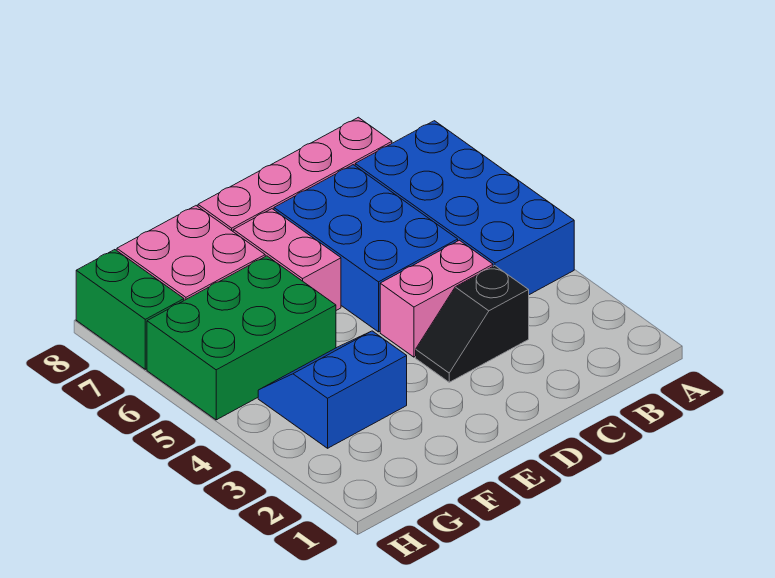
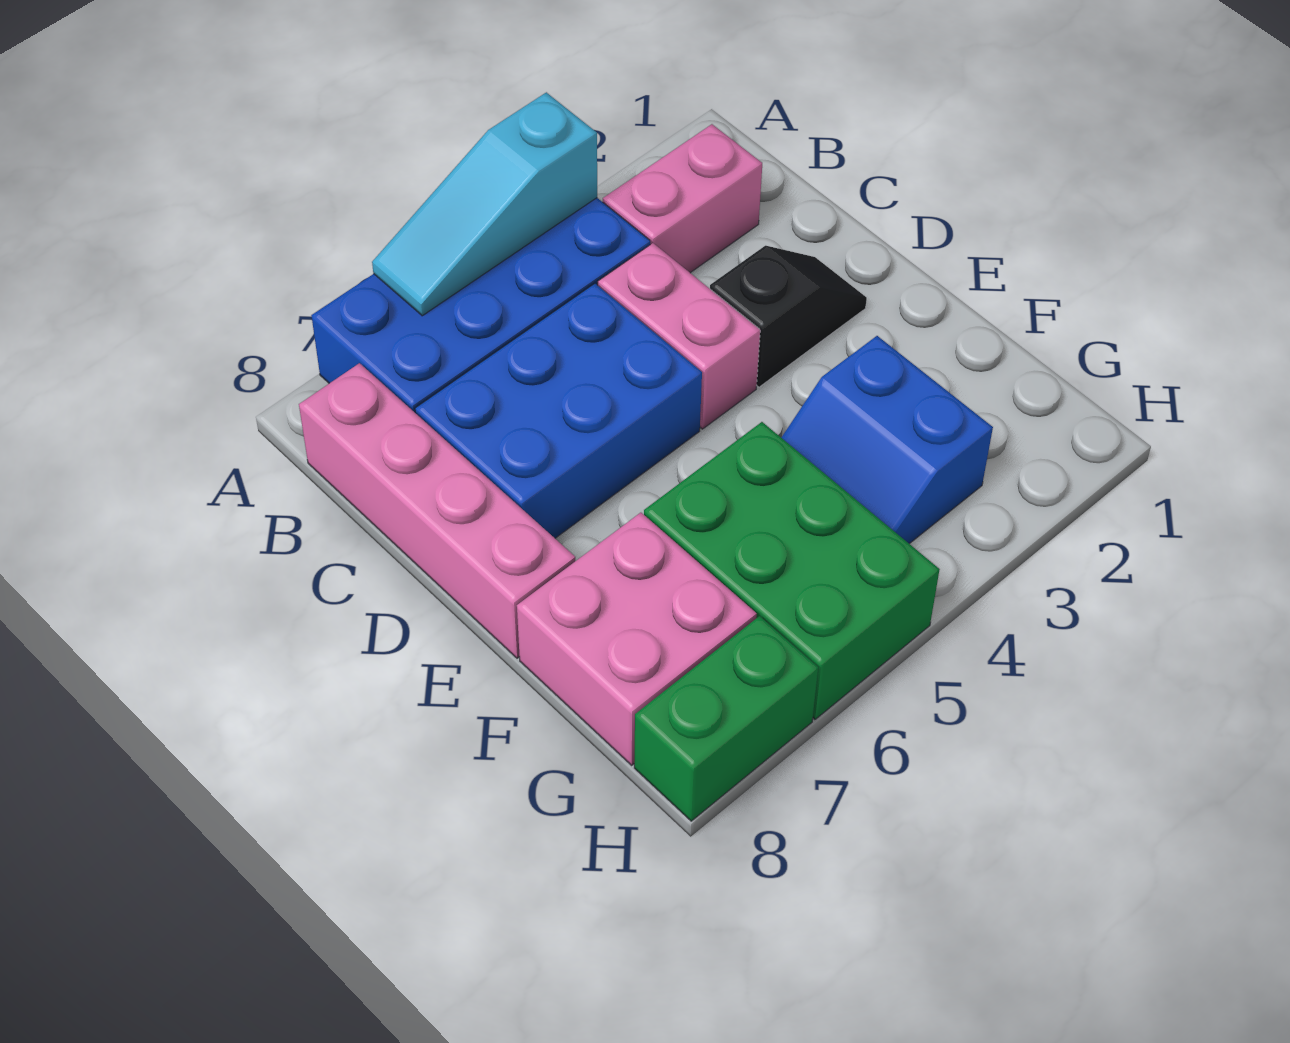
none -> cyan 1x3 slope [372,92,597,316]
black 1x2 slope [416,266,529,382] -> black 1x2 slope turned to [710,246,867,387]
pink 1x2 brick [233,209,341,310] -> pink 1x2 brick moved to [603,124,762,273]

